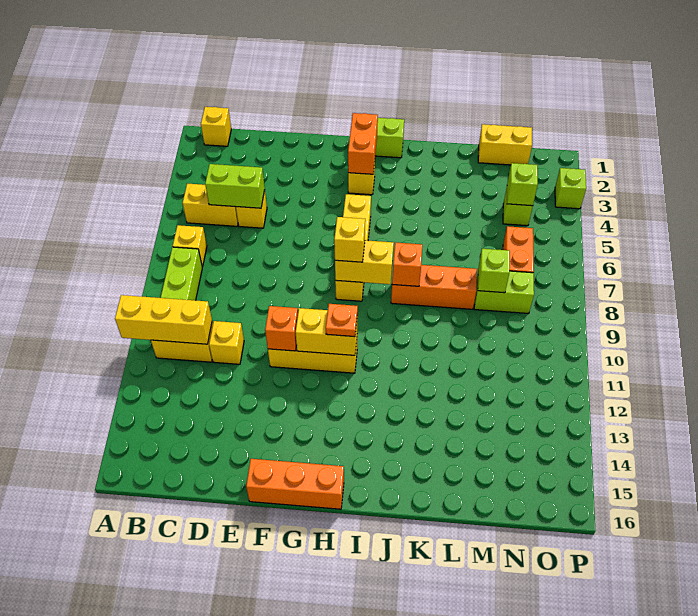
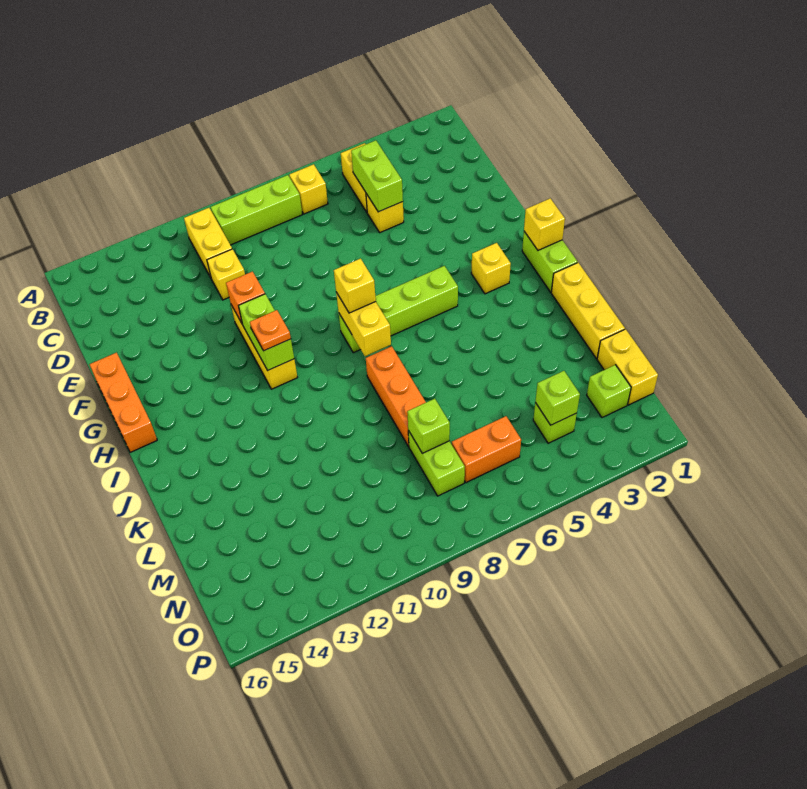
yellow 1x3 brick [115,295,212,344] -> yellow 1x3 brick moved to [551,263,625,359]
yellow 1x1 brick [201,107,231,146] -> yellow 1x1 brick moved to [524,198,565,250]
yellow 1x2 brick [296,308,357,355] -> lime 1x2 brick [239,294,294,370]
orange 1x2 brick [348,113,378,174] -> none
yellow 1x4 brick [335,194,371,301] -> lime 1x4 brick [339,266,458,353]
orange 1x1 brick [392,242,422,286] -> none
lime 1x1 brick [555,168,586,209] -> lime 1x1 brick moved to [587,365,631,418]

